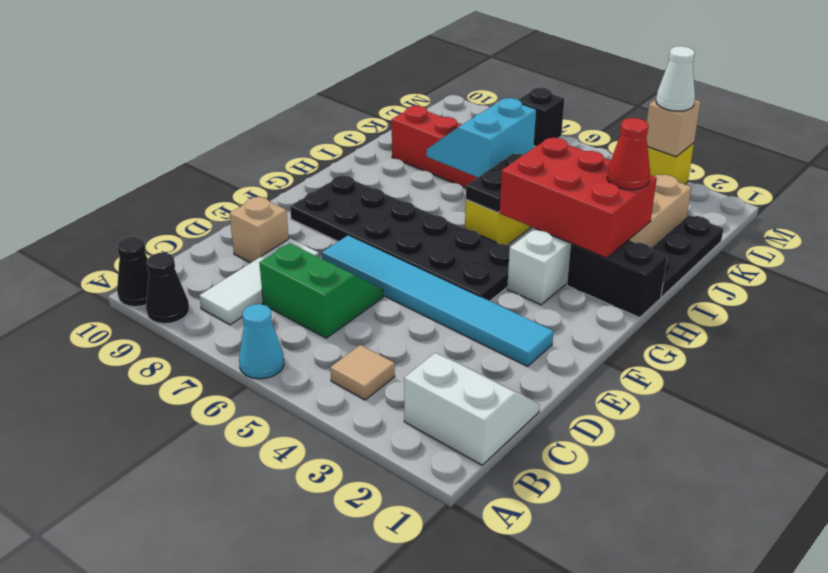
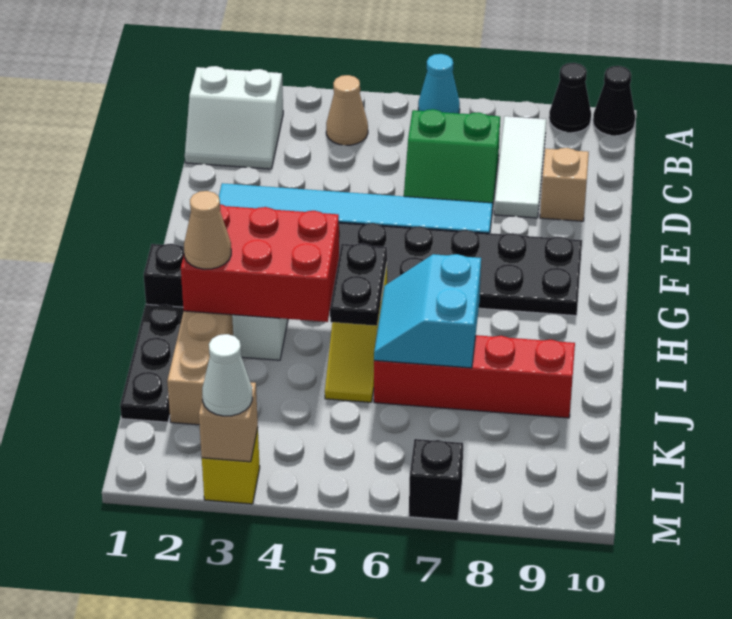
tan 1x1 tile [330,345,395,400] -> tan 1x1 cone [326,75,368,145]
red 1x1 cone [607,118,650,190] -> tan 1x1 cone [184,191,231,269]
cyan 2x2 slope [427,98,536,177] -> cyan 2x2 slope turned to [374,254,481,368]

